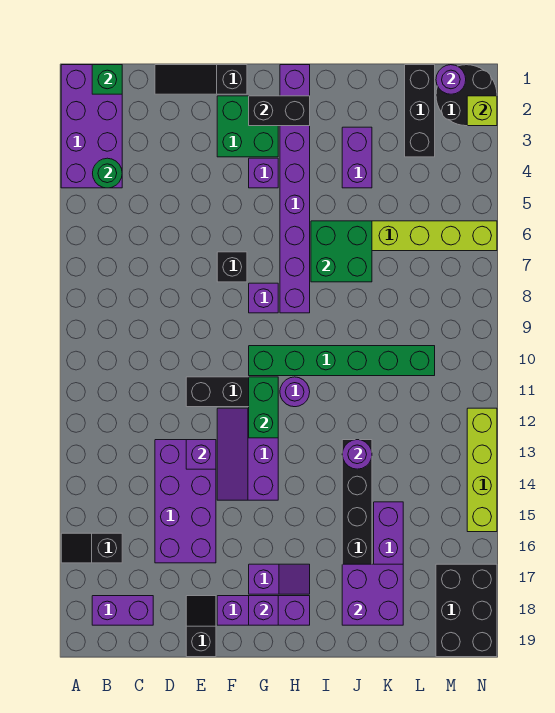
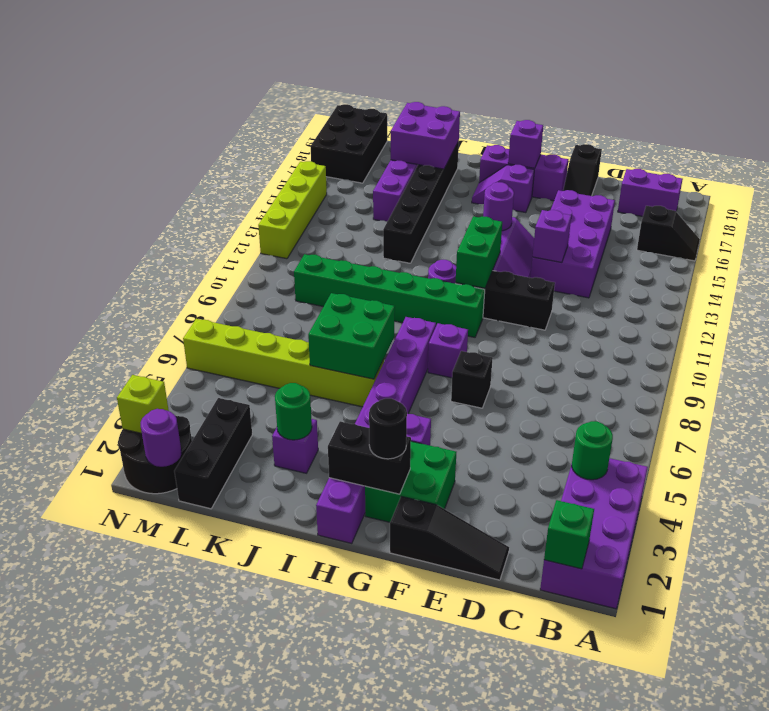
none -> black 1x1 round brick [369,398,407,459]
purple 1x2 brick [342,127,372,188] -> purple 1x1 brick [272,419,318,473]
none -> green 1x1 round brick [275,383,312,440]
purple 1x1 round brick [342,440,372,469] -> purple 1x1 round brick moved to [483,182,514,231]

